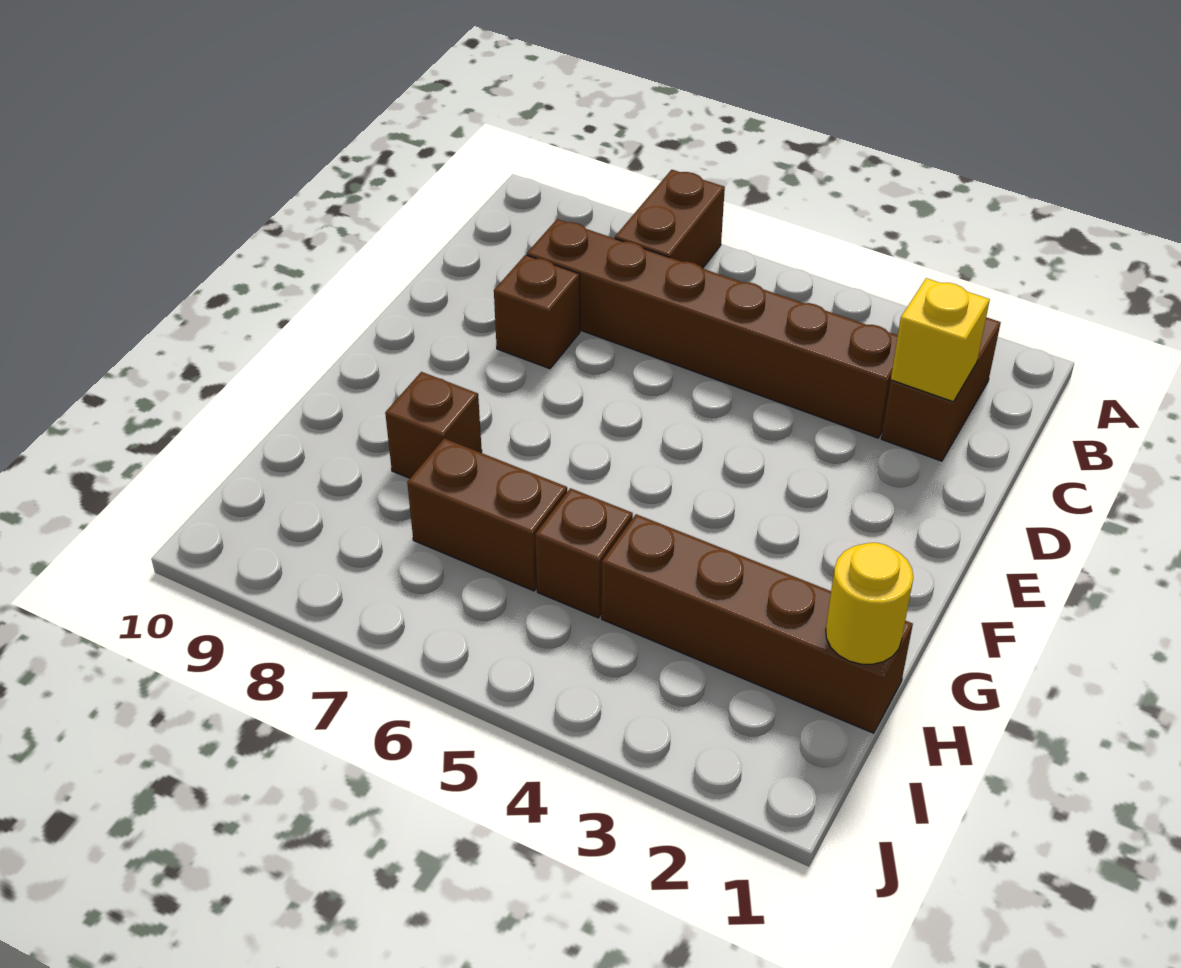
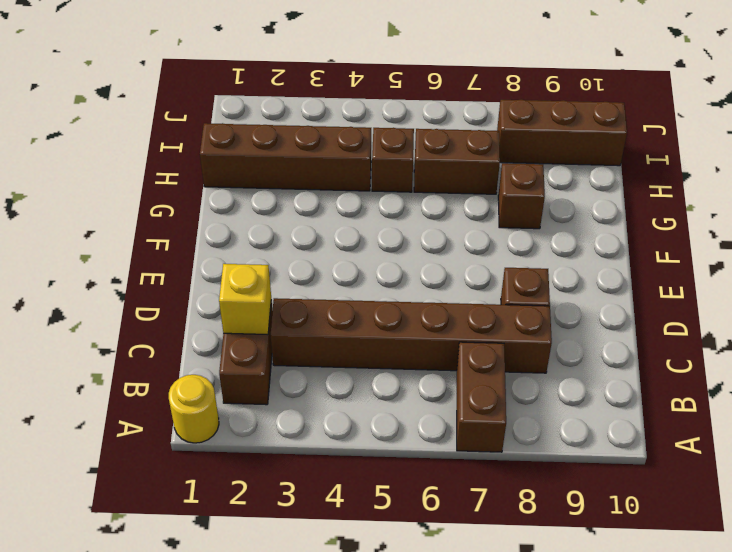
yellow 1x1 round brick [826,543,913,664] -> yellow 1x1 round brick moved to [169,375,219,443]
none -> brown 1x3 brick [497,99,627,166]

